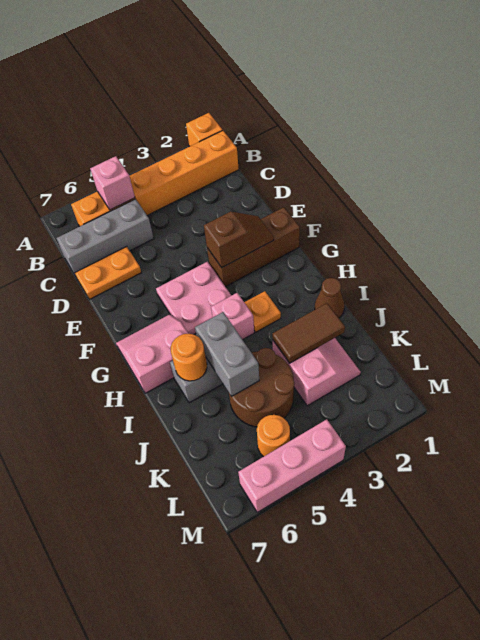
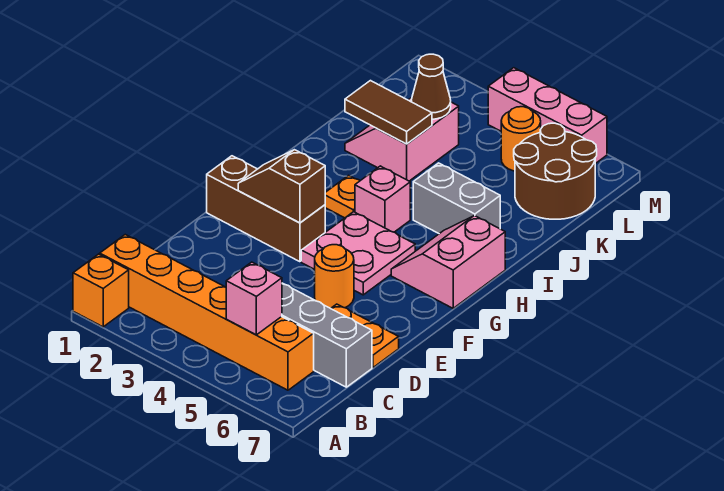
pink 2x2 slope [116,314,188,393] -> pink 2x2 slope turned to [391,216,505,308]
brown 1x1 cone [315,278,344,318] -> brown 1x1 cone moved to [411,54,451,119]
grey 1x2 brick [195,312,259,396] -> none
orange 1x1 round brick [171,334,207,381] -> orange 1x1 round brick moved to [315,245,354,308]
brown 2x2 round brick [229,348,294,427] -> brown 2x2 round brick moved to [514,123,597,219]

